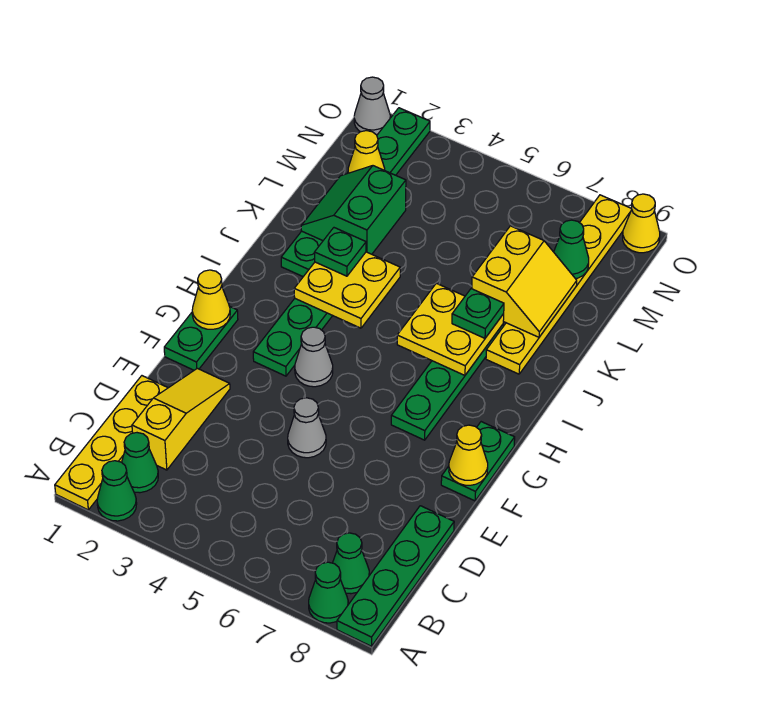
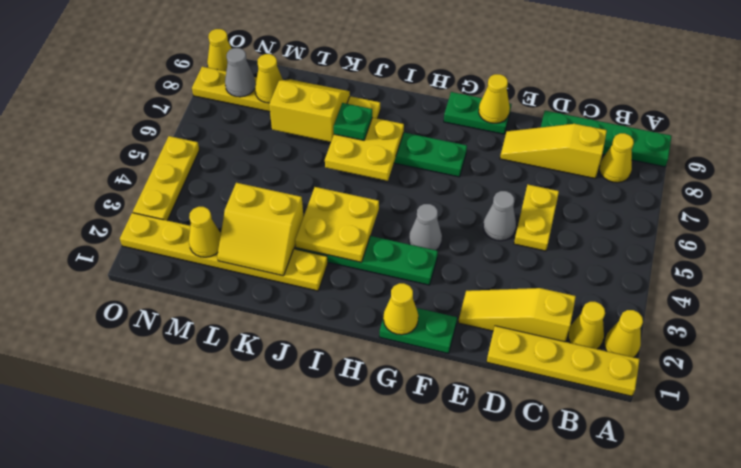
green 1x1 cone [97,461,137,521] -> yellow 1x1 cone [604,310,643,357]
green 1x1 cone [309,562,348,623] -> none
green 1x1 cone [122,433,158,493] -> yellow 1x1 cone [568,302,605,349]
green 1x1 cone [333,533,369,594] -> yellow 1x1 cone [599,133,634,183]
none -> yellow 1x3 slope [500,124,607,178]
none -> yellow 1x2 plate [514,185,559,251]
green 1x6 plate [281,108,430,277] -> yellow 1x6 plate [120,213,328,291]
green 1x1 plate [314,228,366,276] -> none
green 2x2 slope [301,166,406,254] -> yellow 2x2 slope [217,183,304,276]
green 1x1 cone [554,220,589,279] -> yellow 1x1 cone [255,54,283,103]
grey 1x1 cone [354,77,390,135] -> grey 1x1 cone moved to [225,48,256,97]
none -> yellow 1x3 plate [133,136,199,221]

